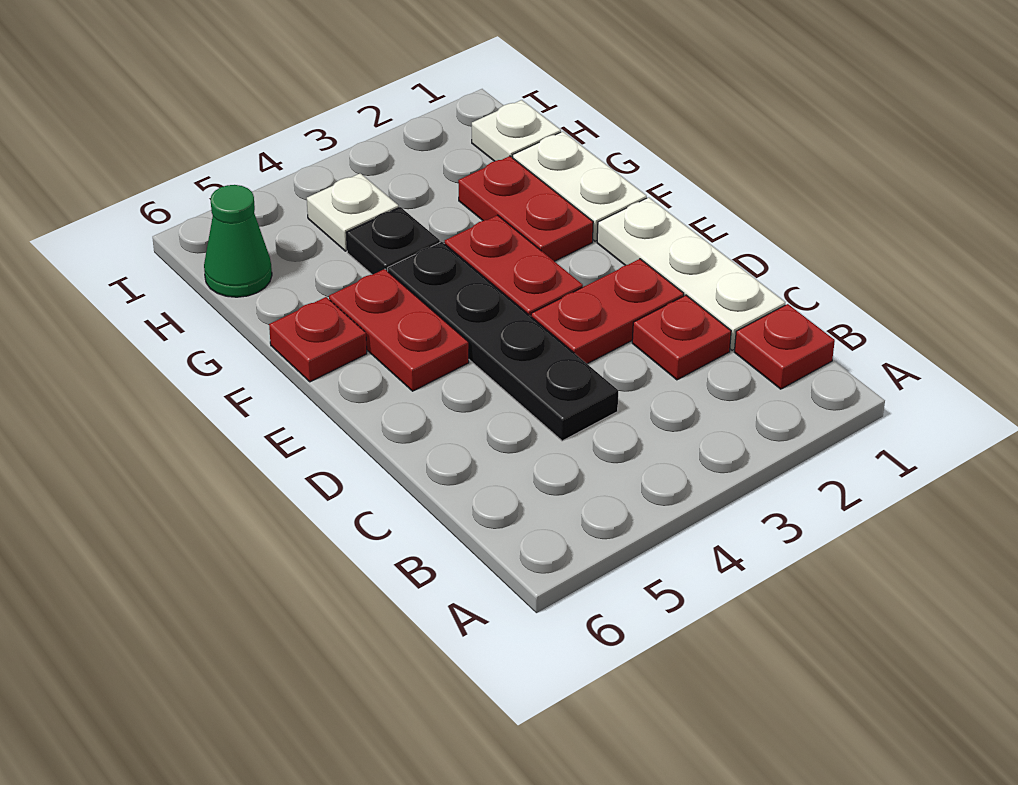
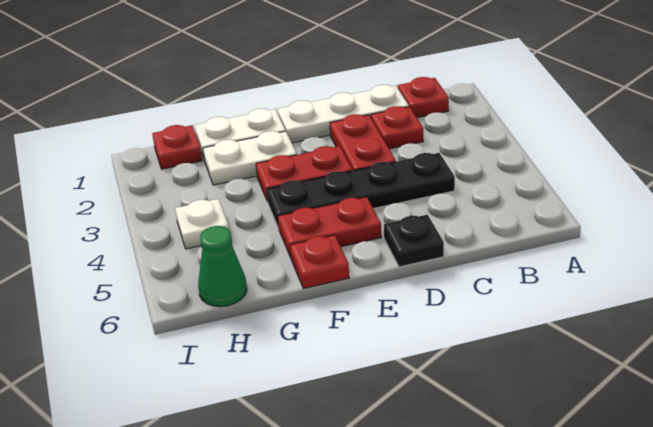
red 1x2 plate [458,156,593,261] -> white 1x2 plate [203,131,297,185]
black 1x1 plate [346,207,440,275] -> black 1x1 plate moved to [384,215,444,267]
white 1x1 plate [472,100,561,161] -> red 1x1 plate [152,125,202,169]

